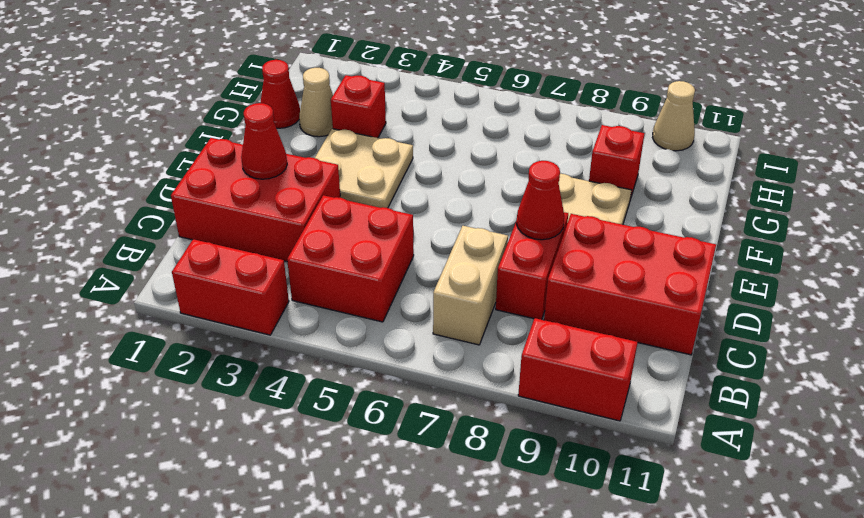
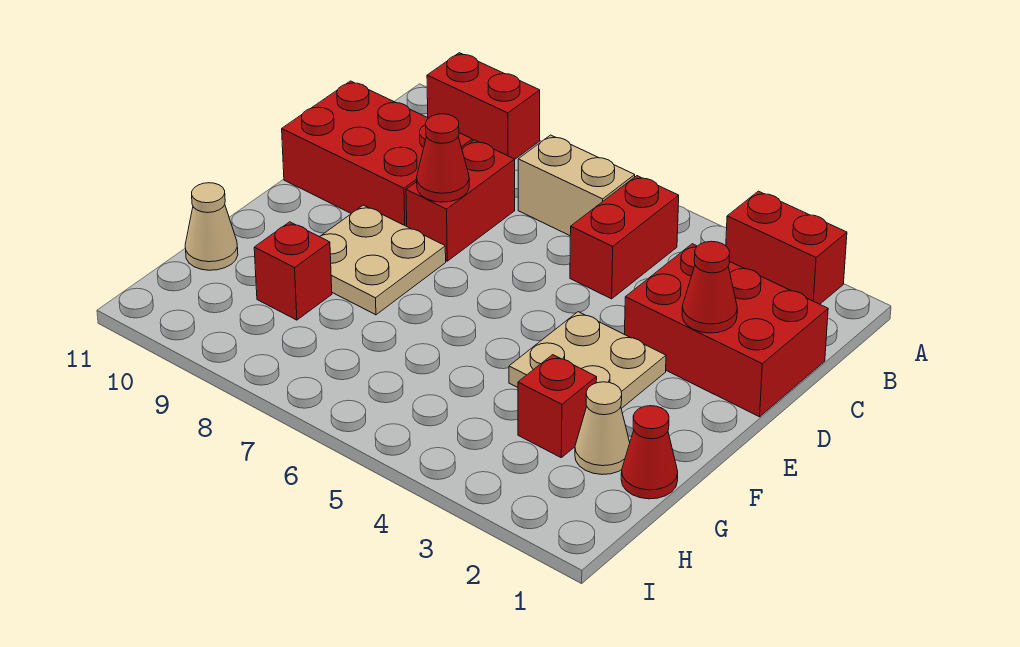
red 2x2 brick [287,195,414,322] -> red 1x2 brick [570,176,679,299]
tan 1x2 brick [433,226,508,345] -> tan 1x2 brick turned to [518,135,635,236]
tan 1x1 cone [653,81,695,151] -> tan 1x1 cone moved to [185,183,238,270]

